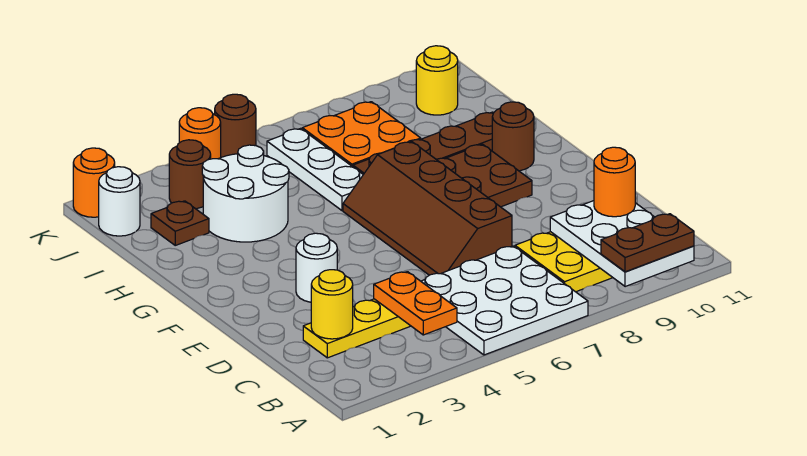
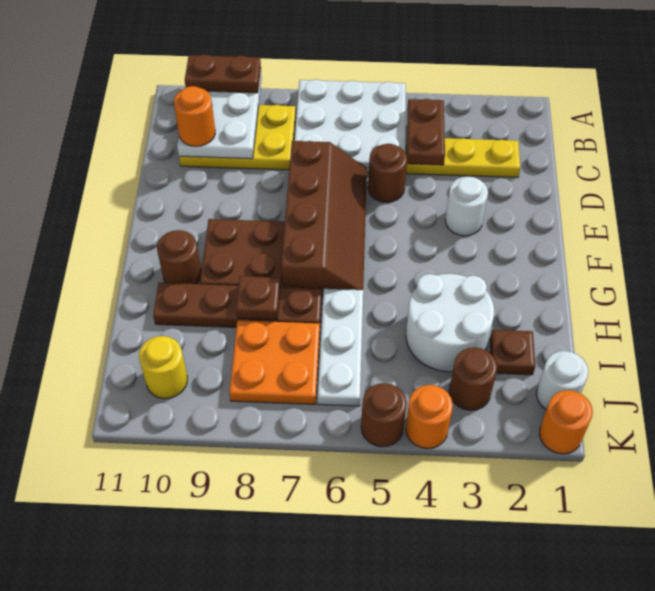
orange 1x2 plate [374,272,457,335] -> brown 1x2 plate [407,99,445,165]
yellow 1x1 round brick [311,270,353,339] -> none
none -> brown 1x1 round brick [368,144,407,202]
none -> brown 1x1 plate [236,276,280,320]

